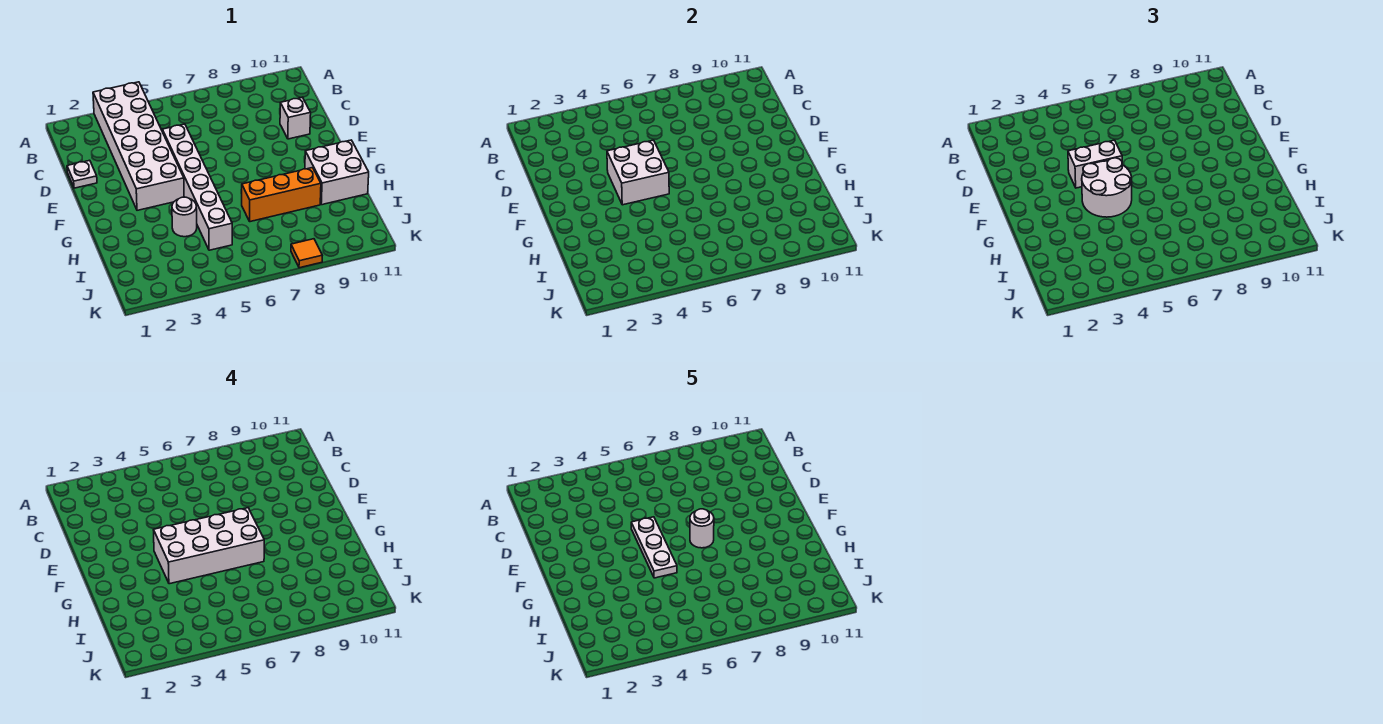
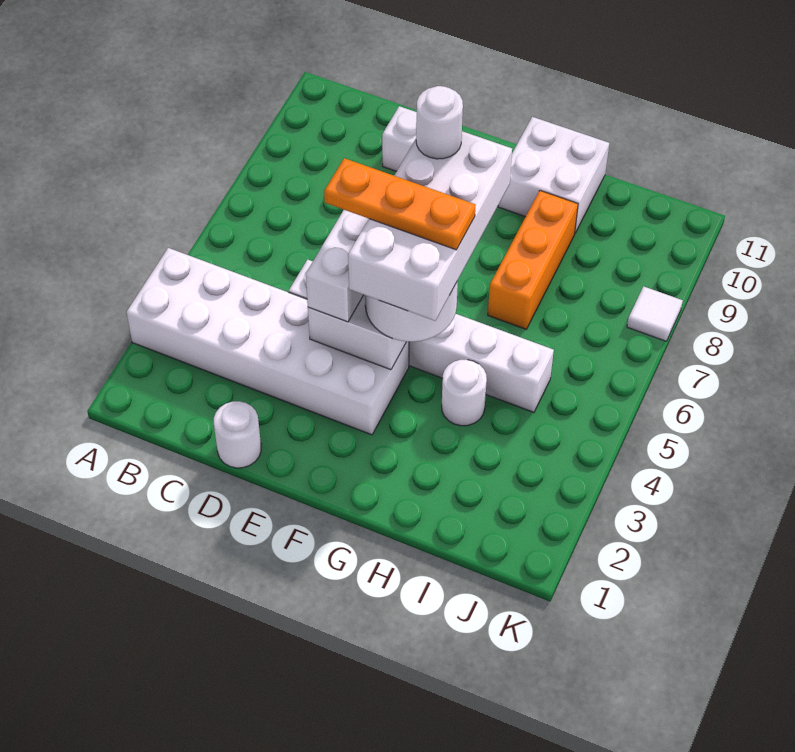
white 1x1 plate [67,160,97,188] -> white 1x1 round brick [214,401,261,468]
white 1x3 plate [631,517,677,578] -> orange 1x3 plate [324,158,476,250]
orange 1x1 tile [291,239,322,268] -> white 1x1 tile [627,286,683,341]

